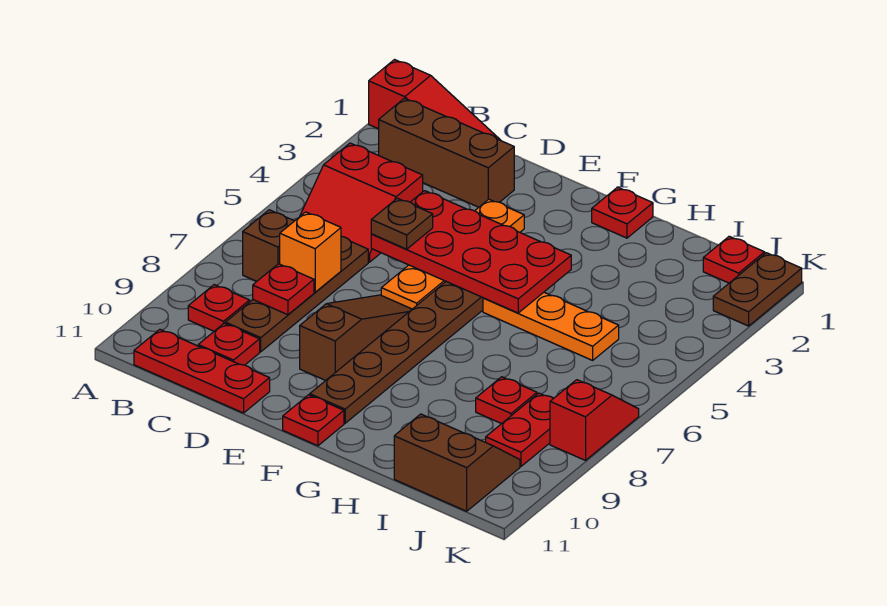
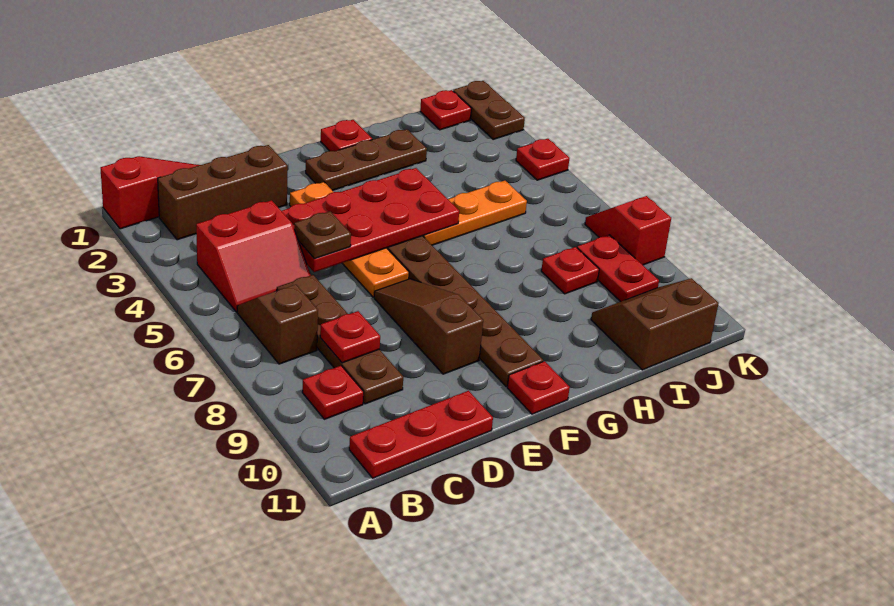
orange 1x1 brick [280,212,341,292] -> none
red 1x1 plate [198,323,260,365] -> red 1x1 plate moved to [516,139,570,180]
none -> brown 1x3 plate [306,129,427,191]

